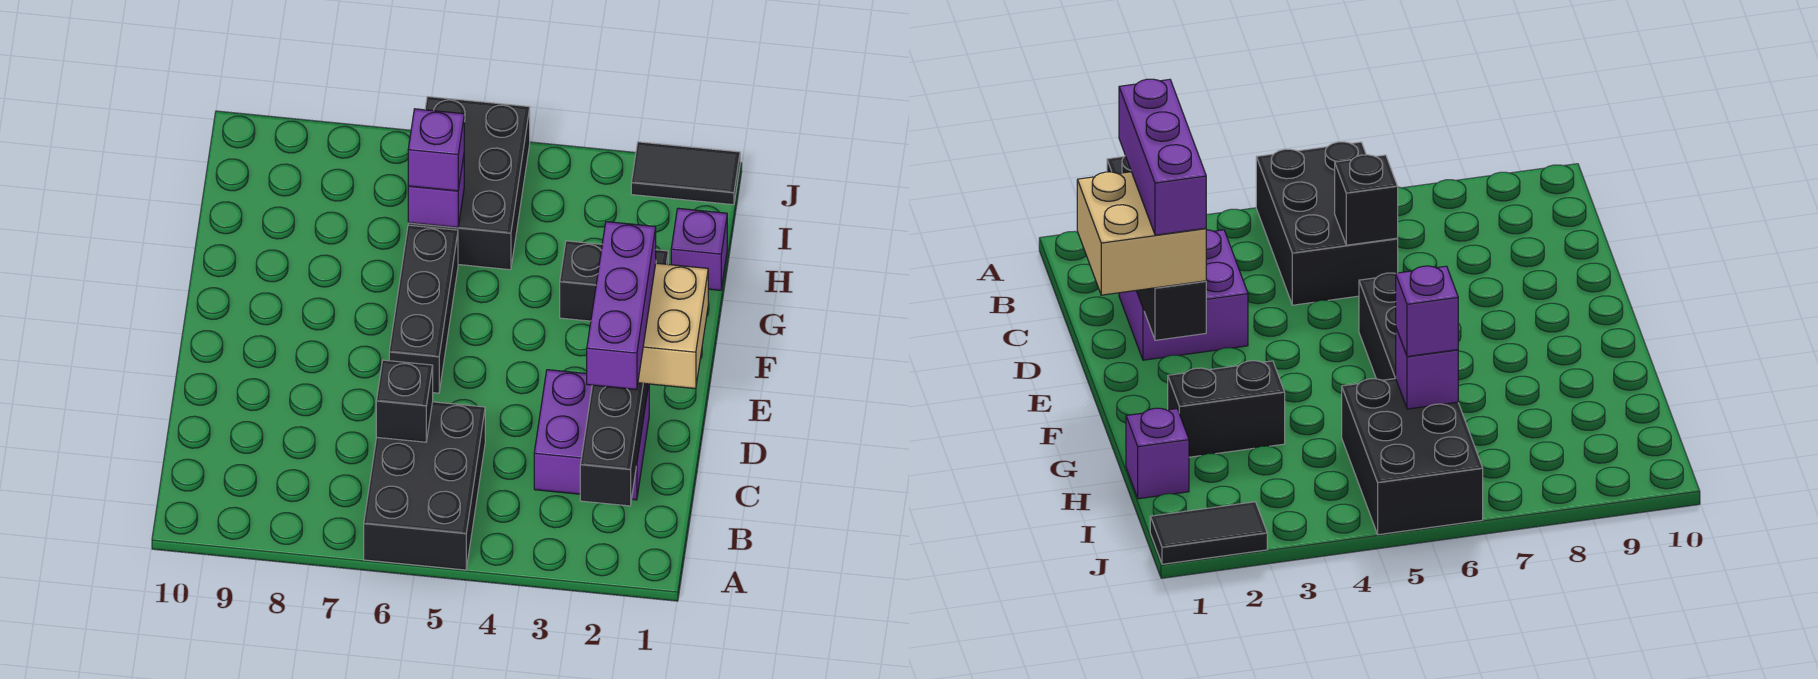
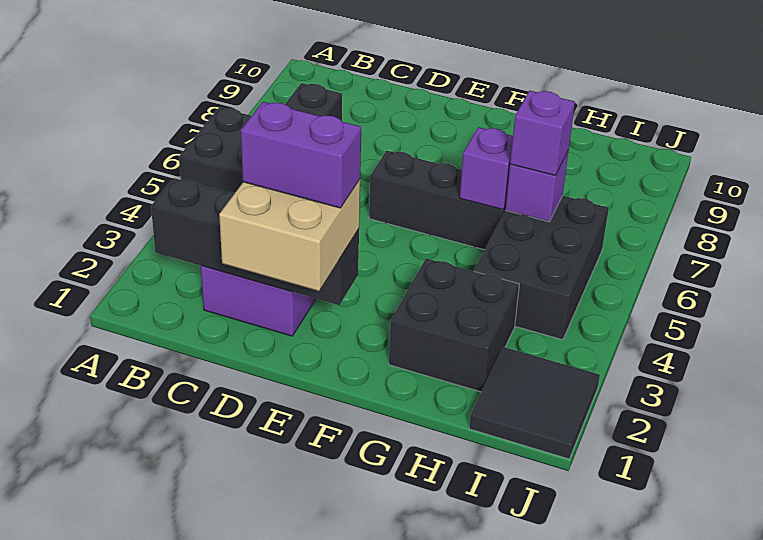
purple 1x3 brick [587,222,656,390] -> purple 1x2 brick [241,102,361,208]
black 1x2 brick [560,241,668,321] -> black 2x2 brick [389,258,519,392]
purple 1x1 brick [671,208,727,290] -> purple 1x1 brick moved to [460,127,513,210]
black 2x3 brick [408,97,530,270] -> black 2x3 brick turned to [474,196,609,340]
black 1x2 tile [631,142,740,205] -> black 2x2 tile [469,347,600,459]

